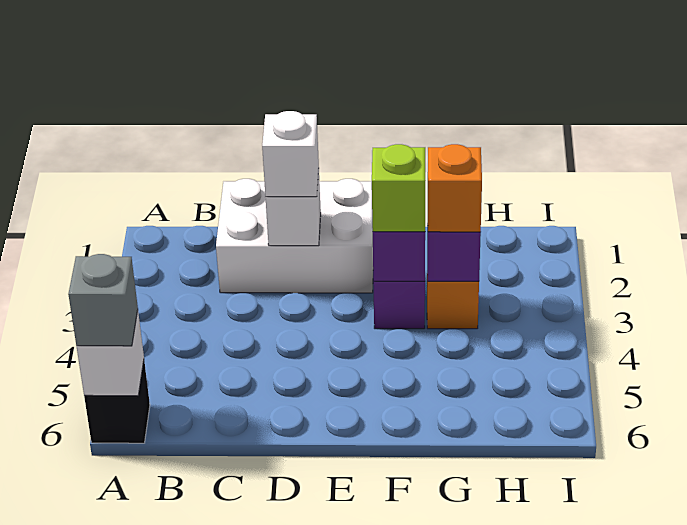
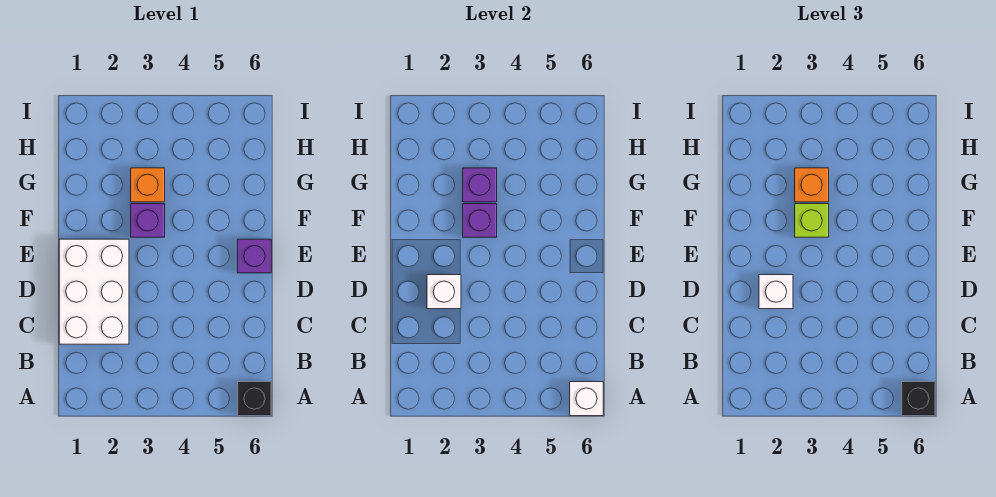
grey 1x1 brick [68,254,138,346] -> black 1x1 brick [902,382,935,416]
none -> purple 1x1 brick [238,239,271,273]

